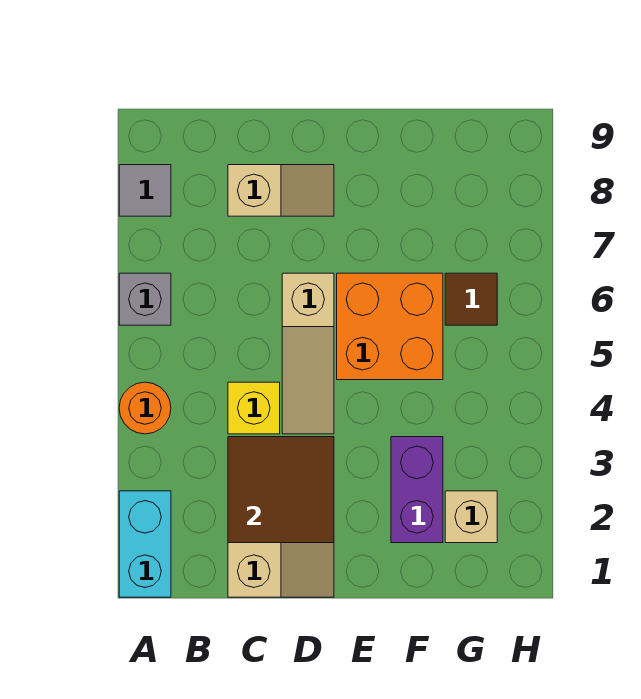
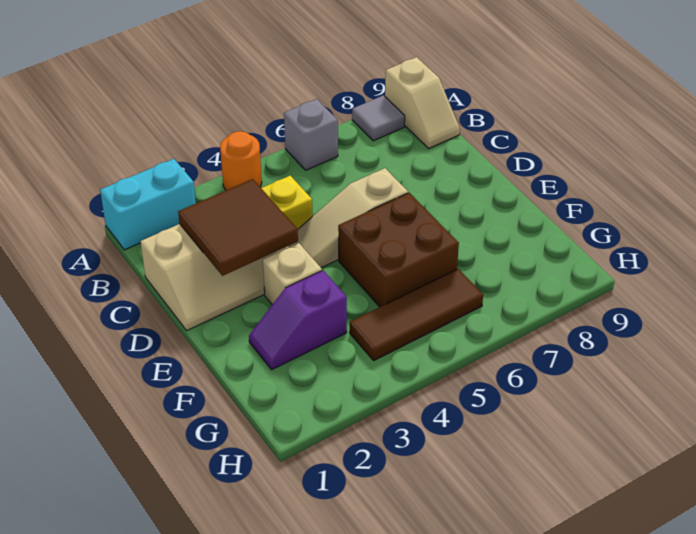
tan 1x2 slope [228,165,334,216] -> tan 1x2 slope moved to [385,57,460,148]
orange 2x2 brick [337,273,443,380] -> brown 2x2 brick [338,193,459,307]
purple 1x2 brick [391,437,443,543] -> purple 1x2 slope [249,270,347,369]
tan 1x1 brick [445,491,497,543] -> tan 1x1 brick moved to [263,243,322,305]
brown 1x1 tile [445,273,497,325] -> brown 1x3 tile [350,269,483,360]

